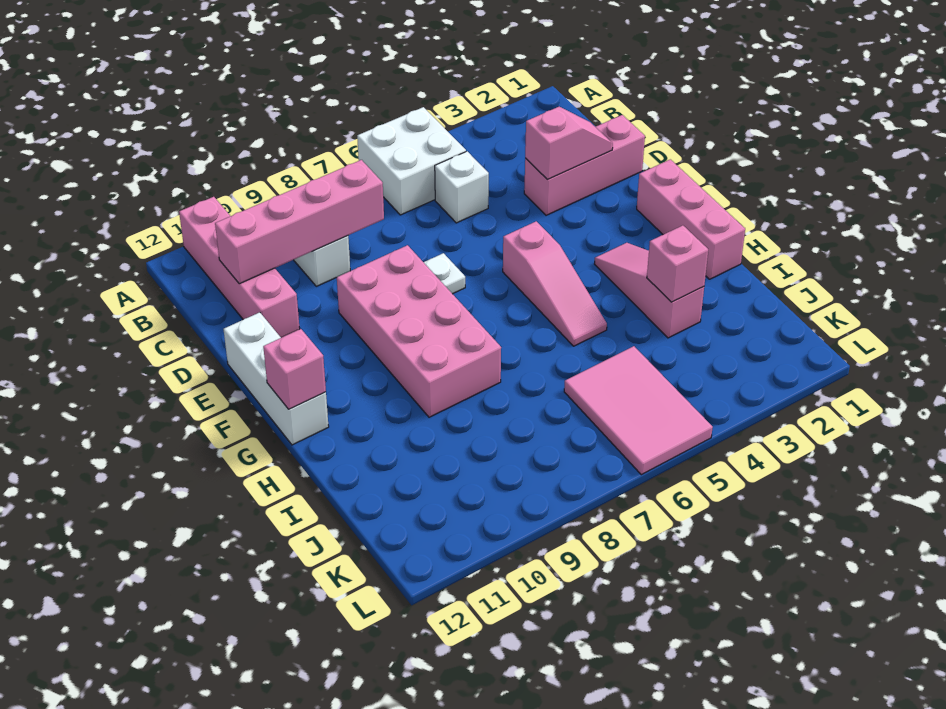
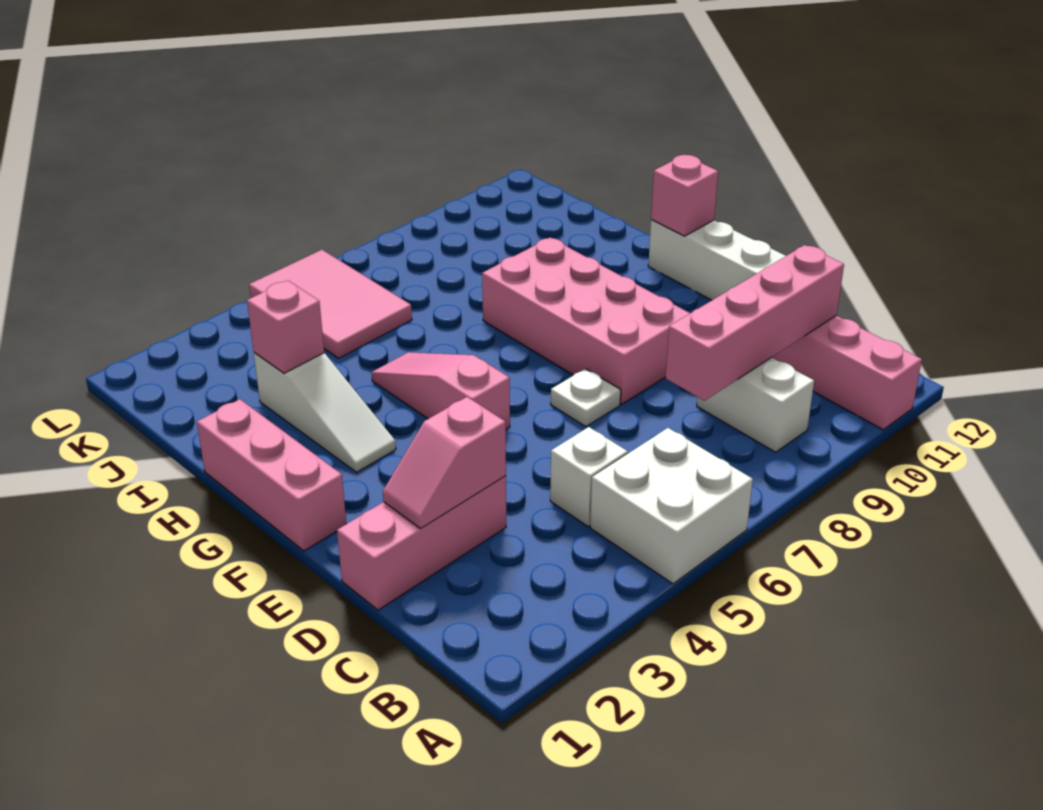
pink 1x3 slope [595,243,704,338] -> white 1x3 slope [254,353,396,472]

